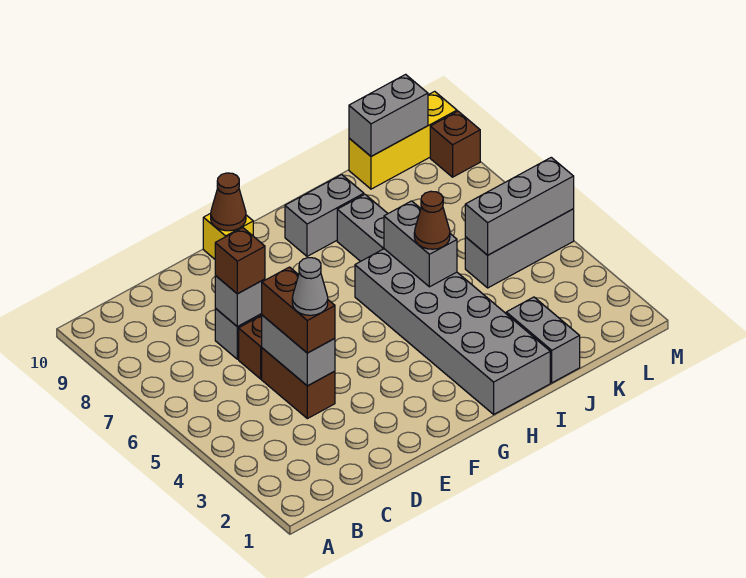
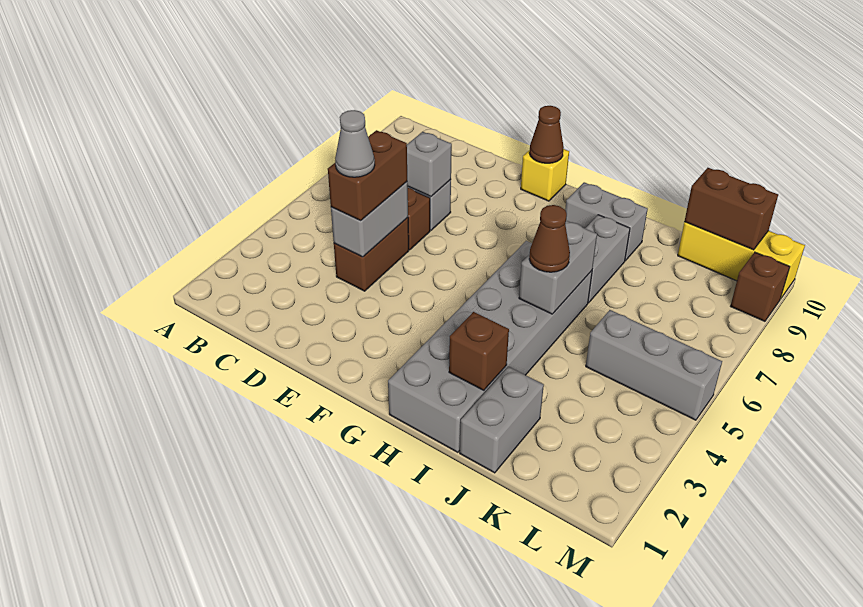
brown 1x1 brick [215,228,265,294] -> brown 1x1 brick moved to [449,312,509,390]
grey 1x3 brick [465,157,574,255] -> none
grey 1x2 brick [349,74,428,156] -> brown 1x2 brick [684,168,778,250]

